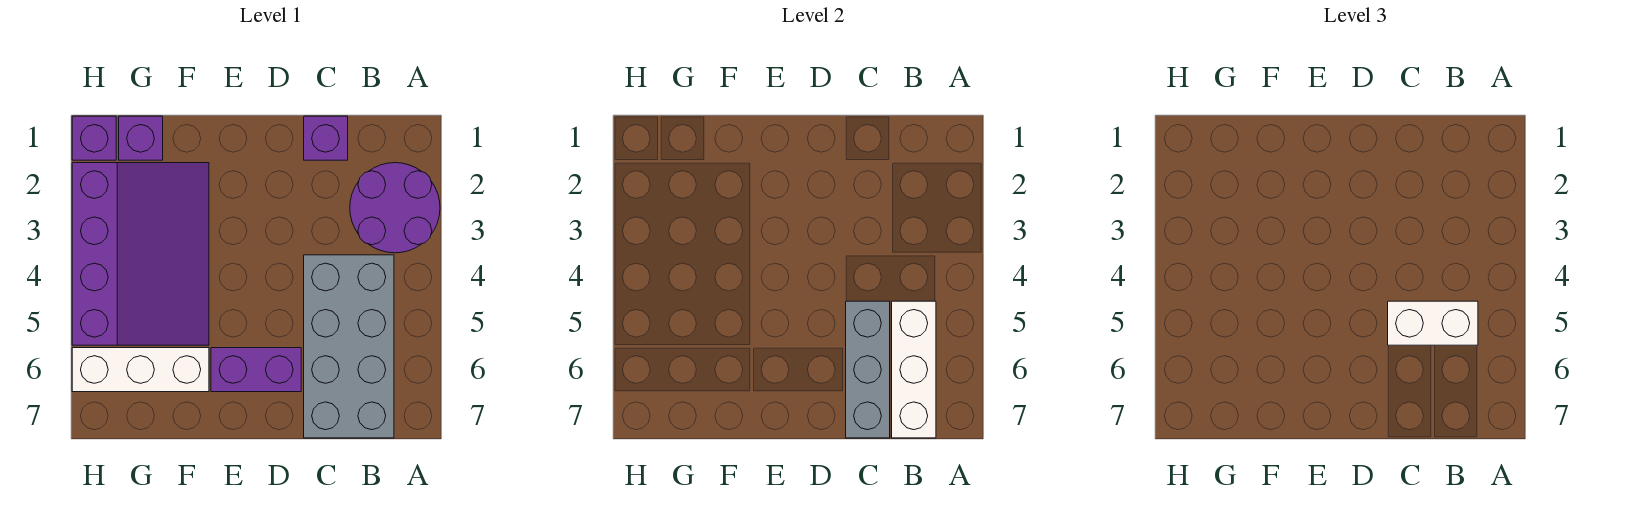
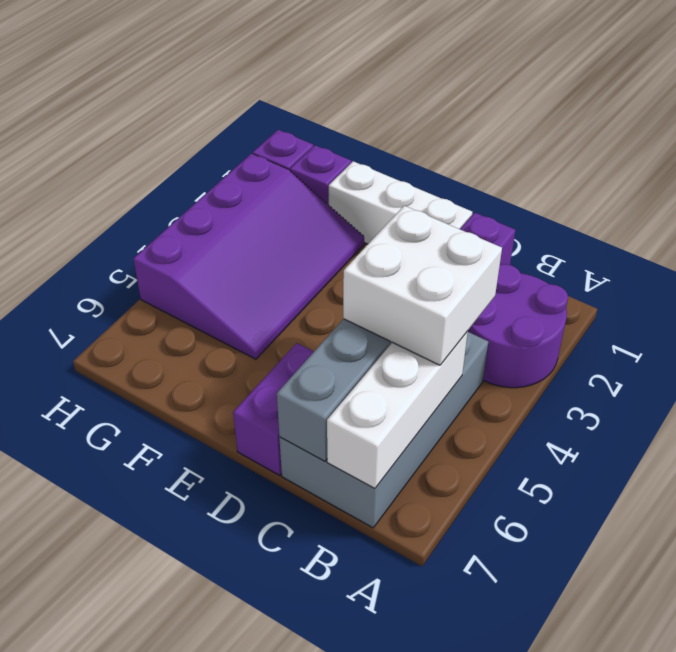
white 1x2 brick [1388,301,1478,345] -> white 2x2 brick [343,206,502,365]
purple 1x2 brick [211,348,301,392] -> purple 1x2 brick turned to [233,343,314,475]
white 1x3 brick [72,348,209,392] -> white 1x3 brick moved to [329,161,472,244]

